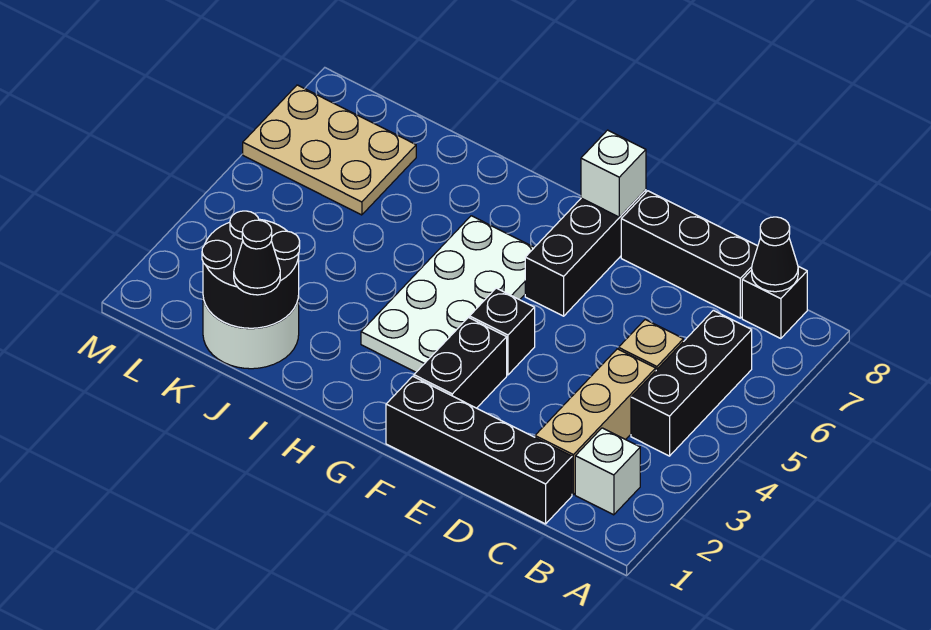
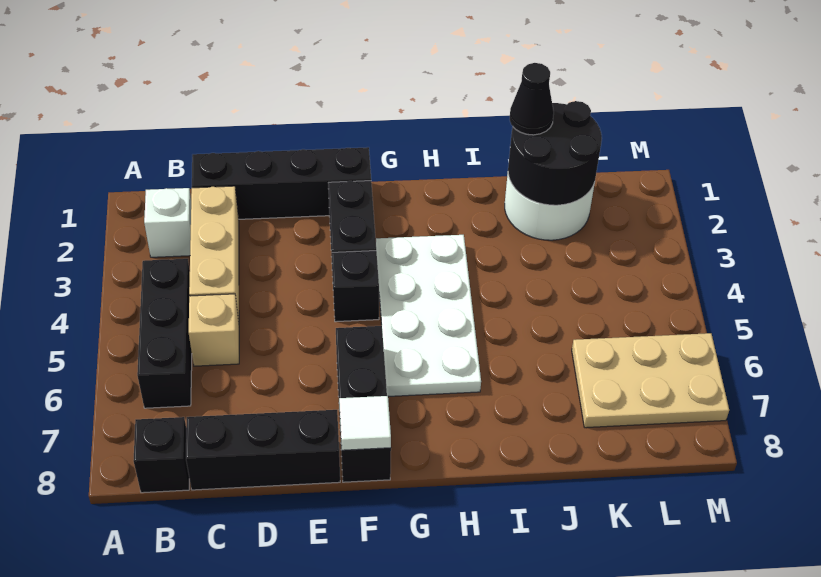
black 1x1 cone [752,217,798,292] -> none
white 1x1 brick [581,130,646,217] -> white 1x1 tile [339,396,391,450]

